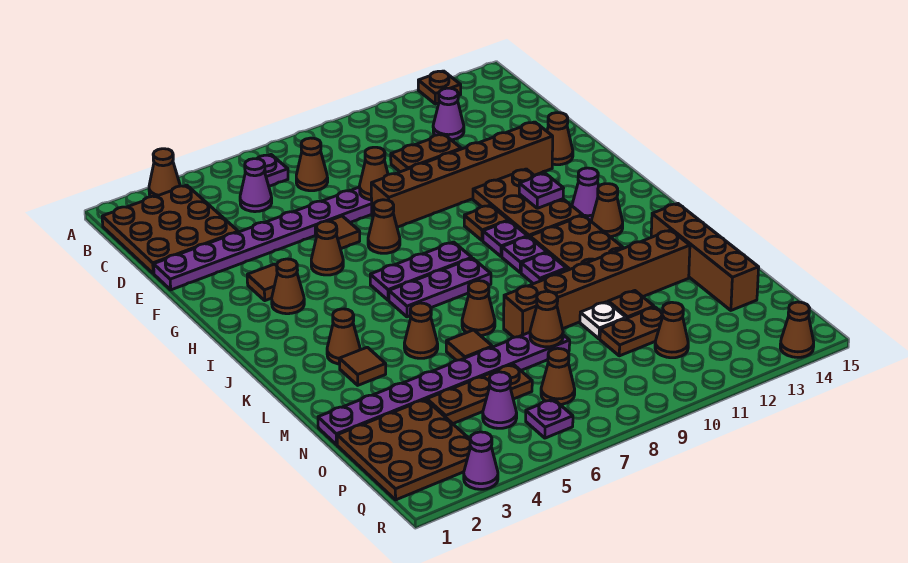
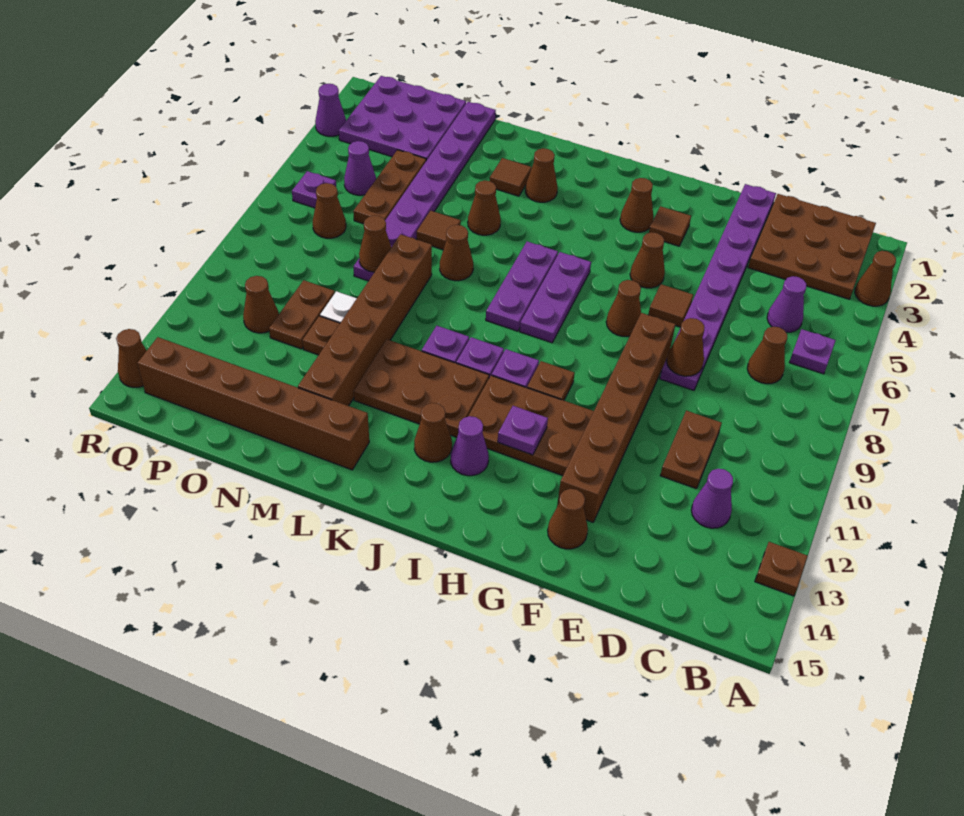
brown 1x4 brick [651,204,759,310] -> brown 1x6 brick [137,337,369,470]
brown 3x3 plate [337,399,471,500] -> purple 3x3 plate [339,76,466,161]

